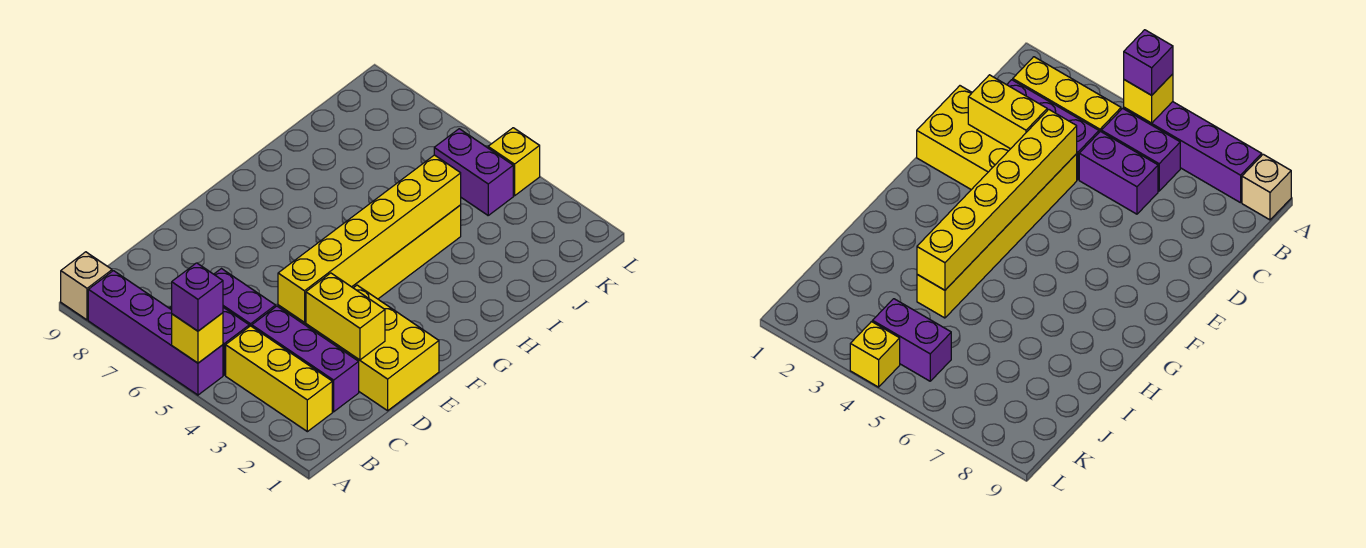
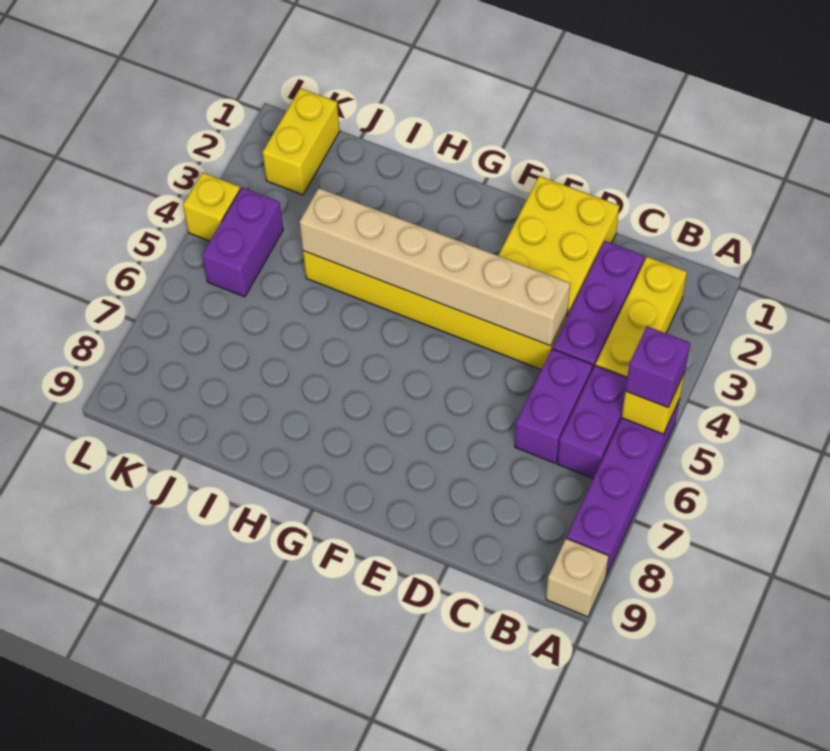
yellow 1x2 brick [306,273,385,360] -> yellow 1x2 brick moved to [262,88,340,195]
yellow 1x6 brick [278,155,461,323] -> tan 1x6 brick [300,188,570,346]

